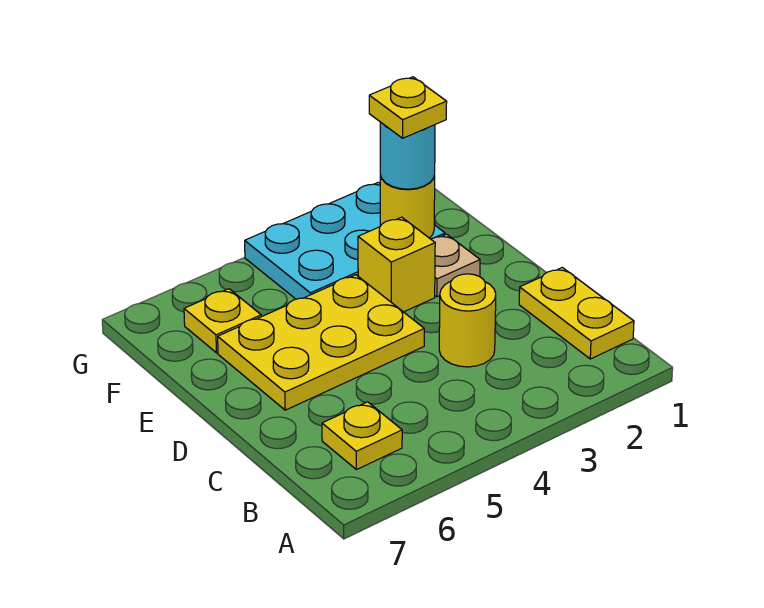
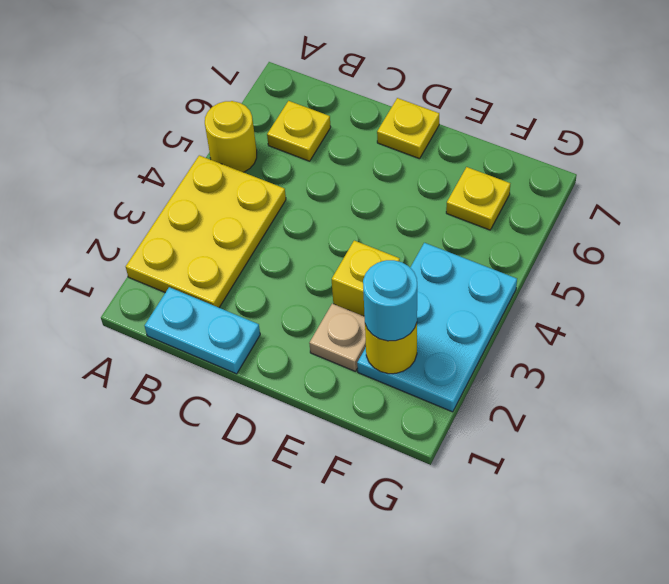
yellow 1x2 plate [519,268,634,359] -> cyan 1x2 plate [145,287,260,374]
yellow 1x1 round brick [439,274,496,367] -> yellow 1x1 round brick moved to [205,101,257,172]
yellow 2x3 plate [218,275,424,410] -> yellow 2x3 plate moved to [126,155,286,308]
yellow 1x1 plate [369,77,447,138] -> yellow 1x1 plate moved to [377,98,439,159]

